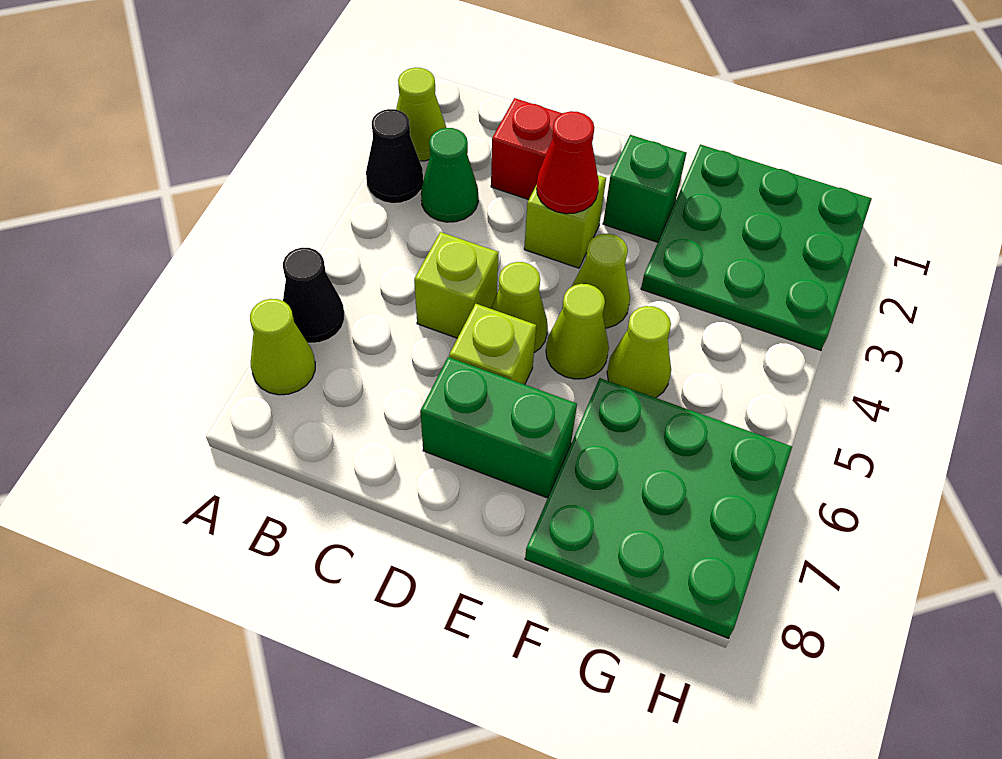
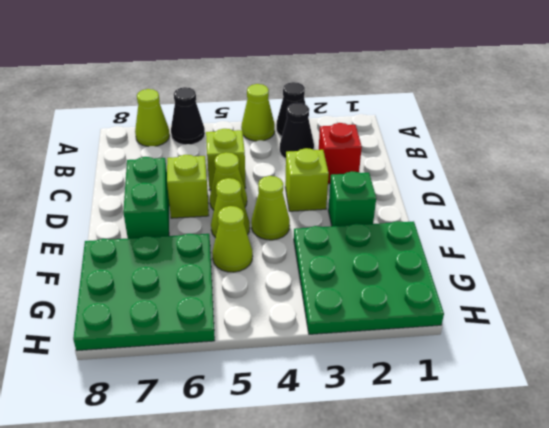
lime 1x1 cone [396,68,446,161] -> lime 1x1 cone moved to [241,84,275,141]
green 1x1 cone [421,128,478,222] -> black 1x1 cone [280,103,314,158]
red 1x1 cone [537,111,599,214] -> none

